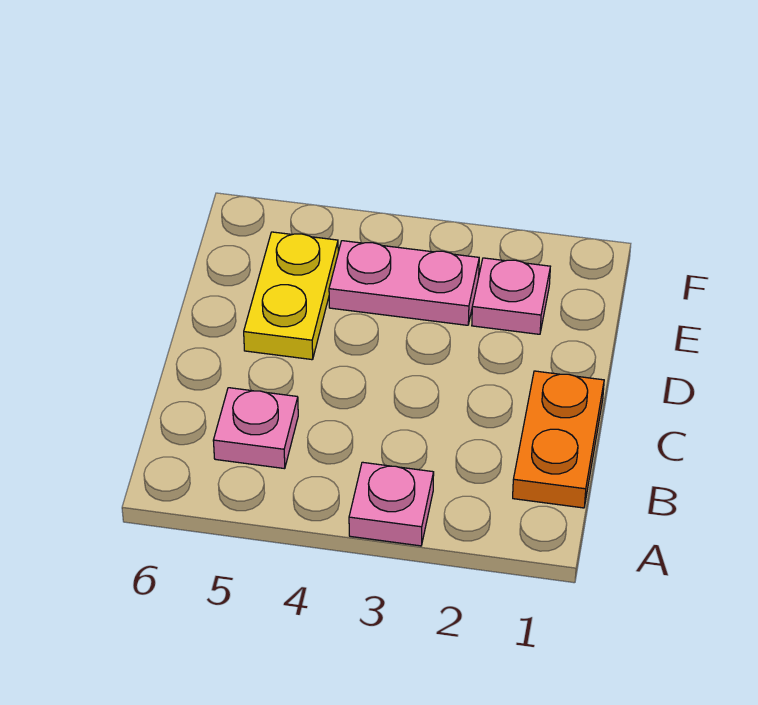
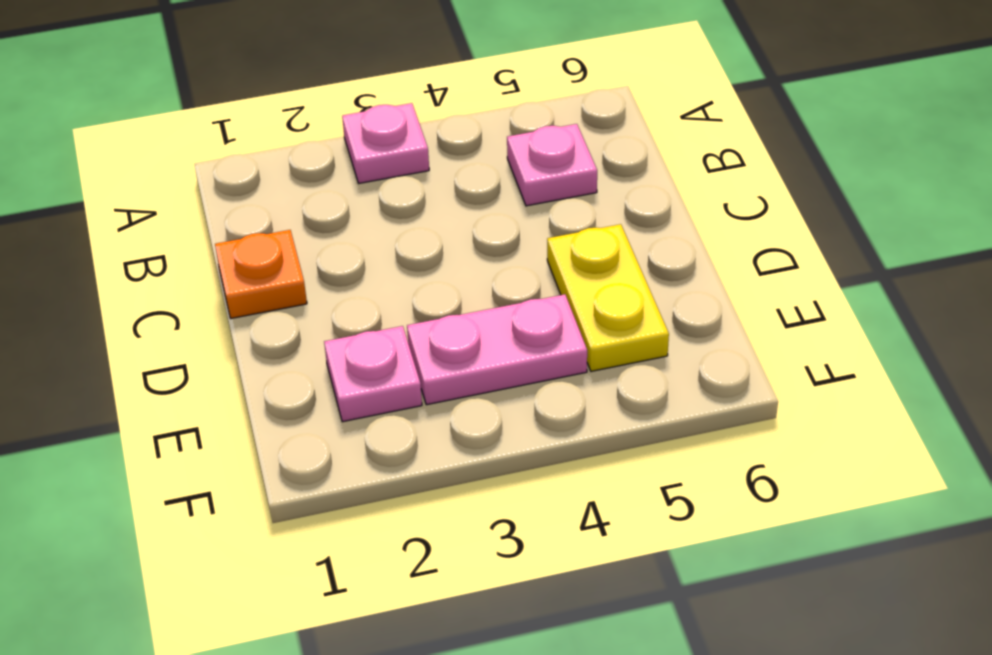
orange 1x2 plate [513,371,604,508] -> orange 1x1 plate [215,230,307,318]

